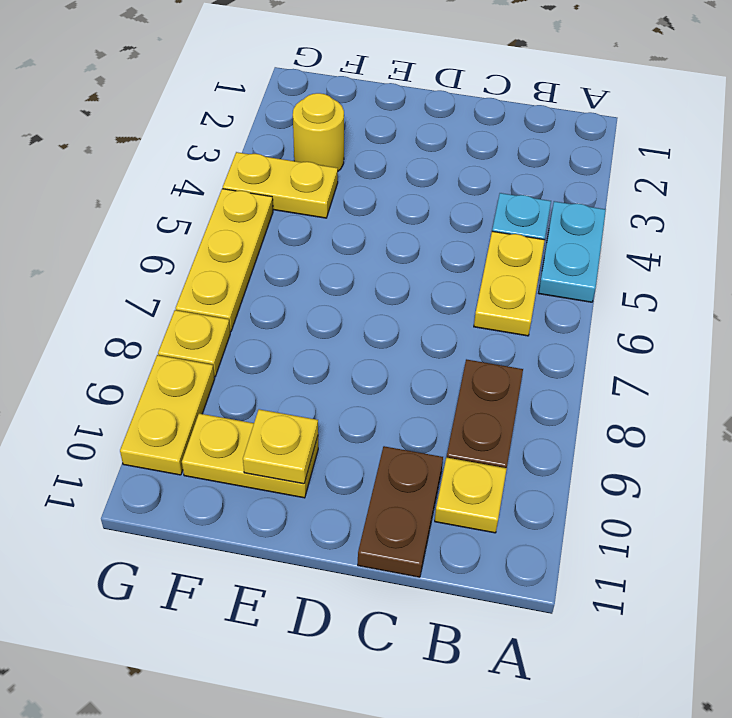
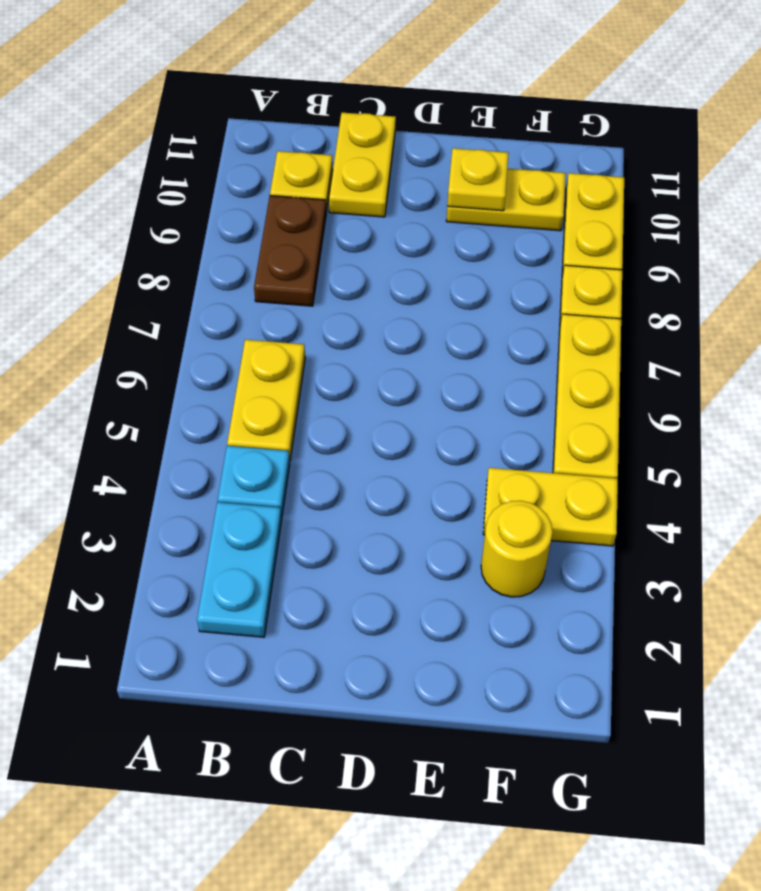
cyan 1x2 plate [539,201,606,302] -> cyan 1x2 plate moved to [197,502,282,637]
brown 1x2 plate [358,446,443,577] -> yellow 1x2 plate [329,113,396,217]

